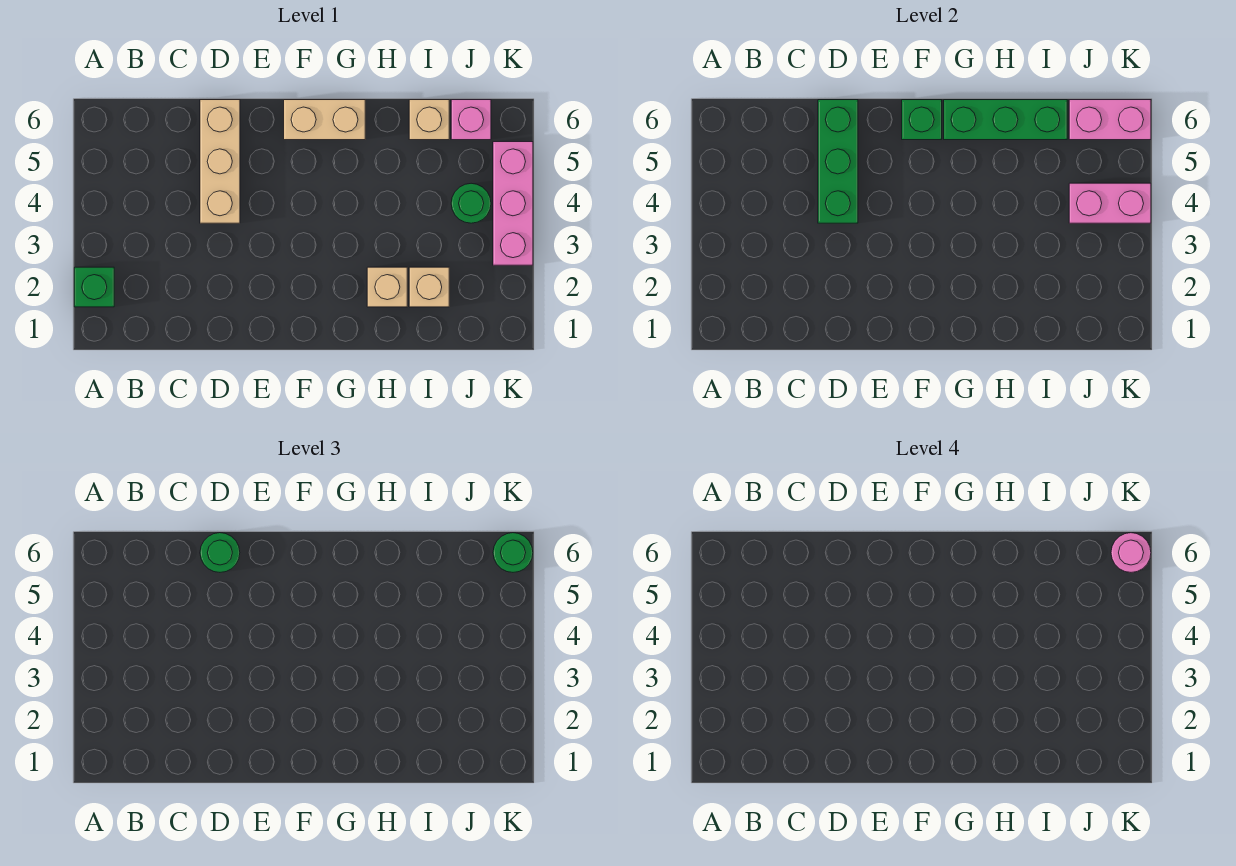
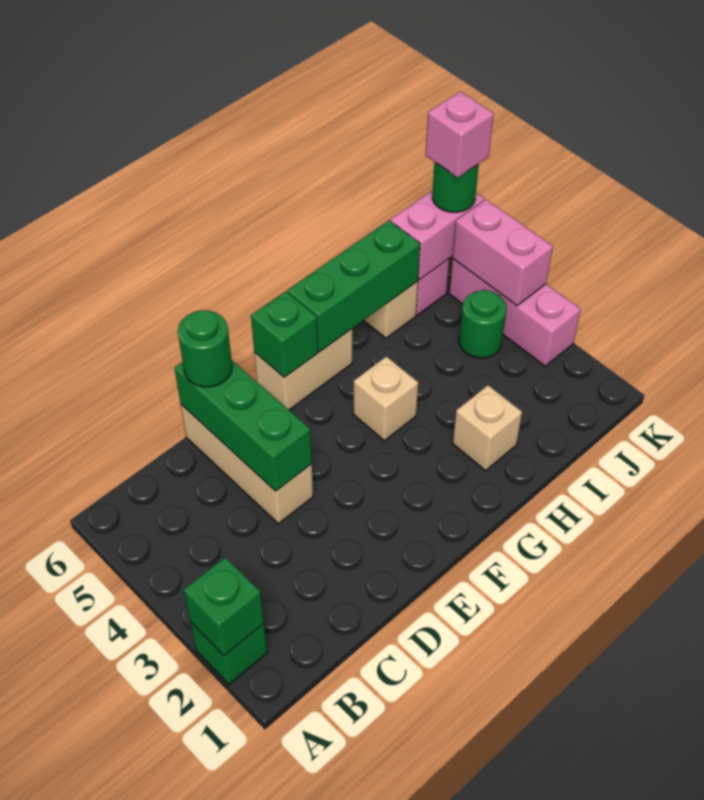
none -> green 1x1 brick [184,557,264,656]
tan 1x1 brick [409,267,449,307] -> tan 1x1 brick moved to [354,356,418,441]
pink 1x2 brick [1069,183,1151,223] -> pink 1x2 brick turned to [453,199,553,306]
pink 1x1 round brick [1111,533,1151,572] -> pink 1x1 brick [426,91,494,178]

